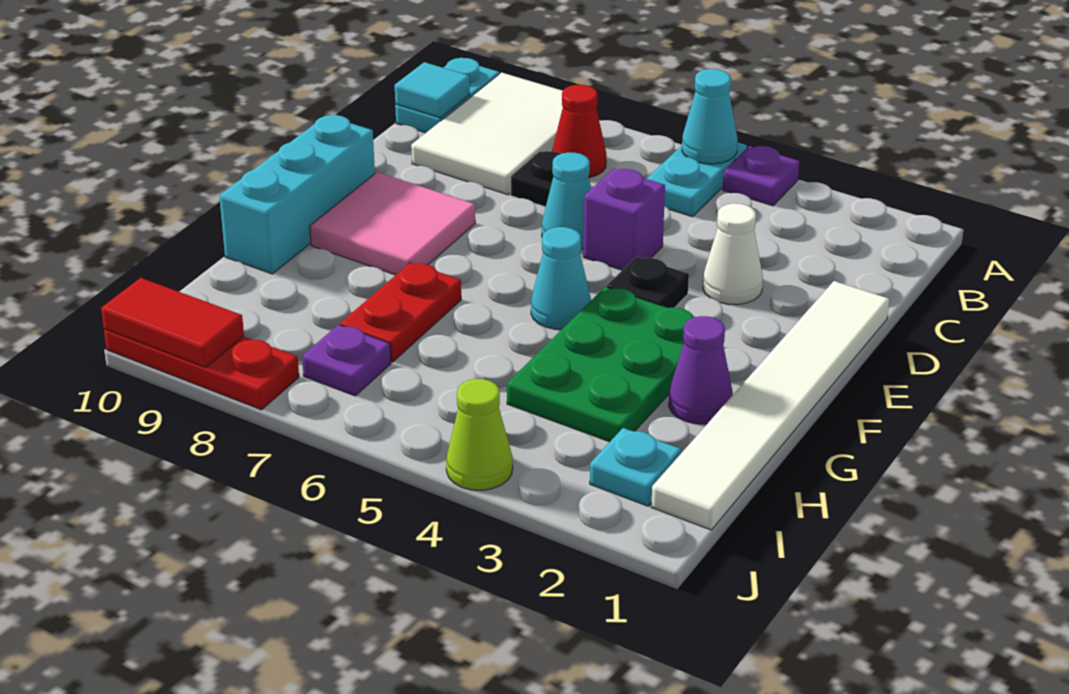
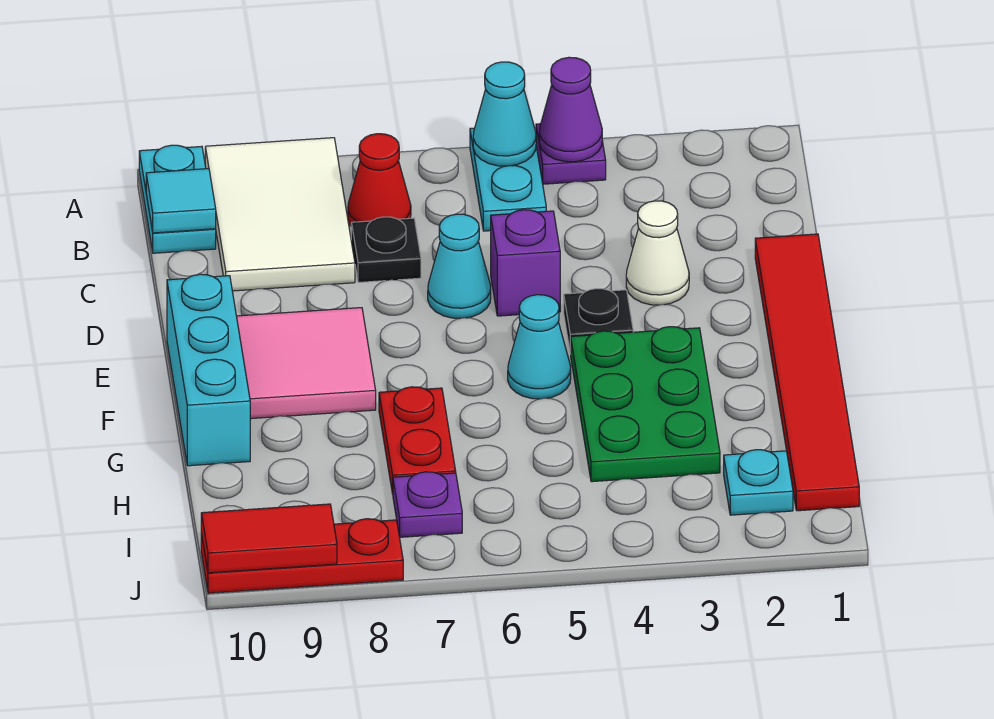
white 1x6 tile [651,281,889,530] -> red 1x6 tile [755,234,859,511]
purple 1x1 cone [669,316,733,424] -> purple 1x1 cone moved to [539,57,602,162]
lime 1x1 cone [446,379,513,490] -> none

